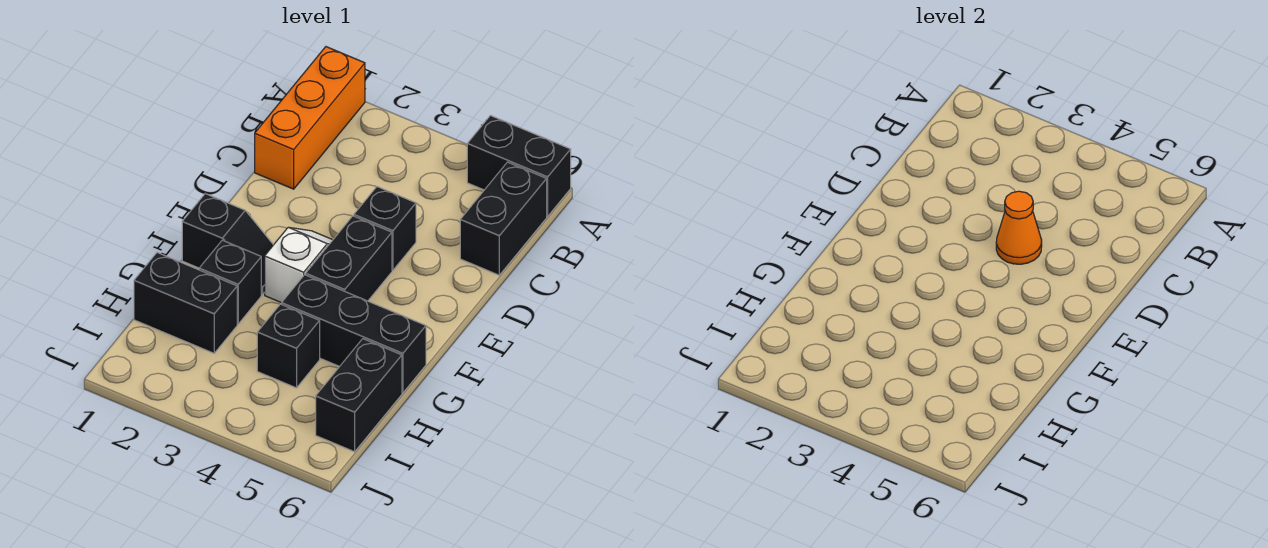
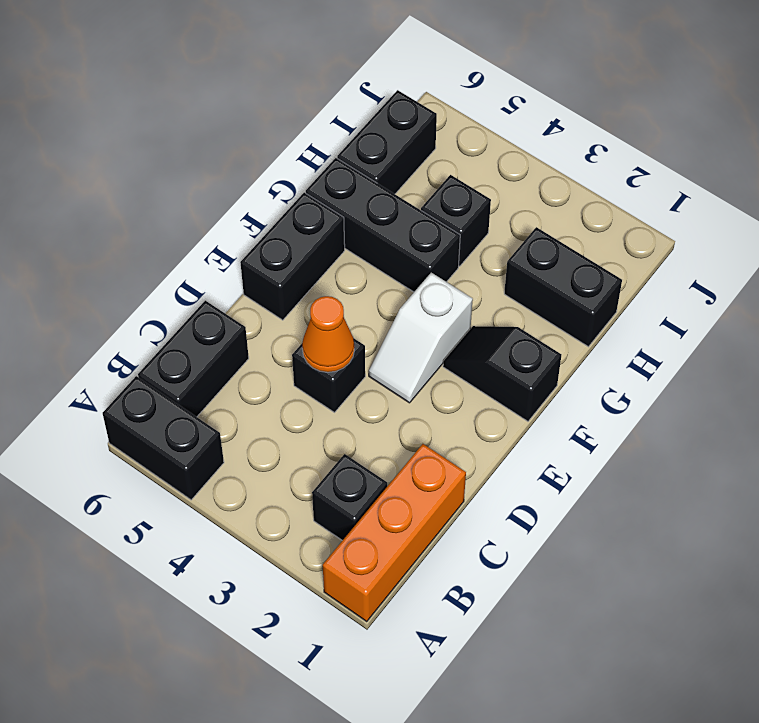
black 1x2 brick [306,216,392,301] -> black 1x2 brick moved to [240,193,345,320]
black 1x1 brick [199,240,261,324] -> black 1x1 brick moved to [312,454,387,541]

